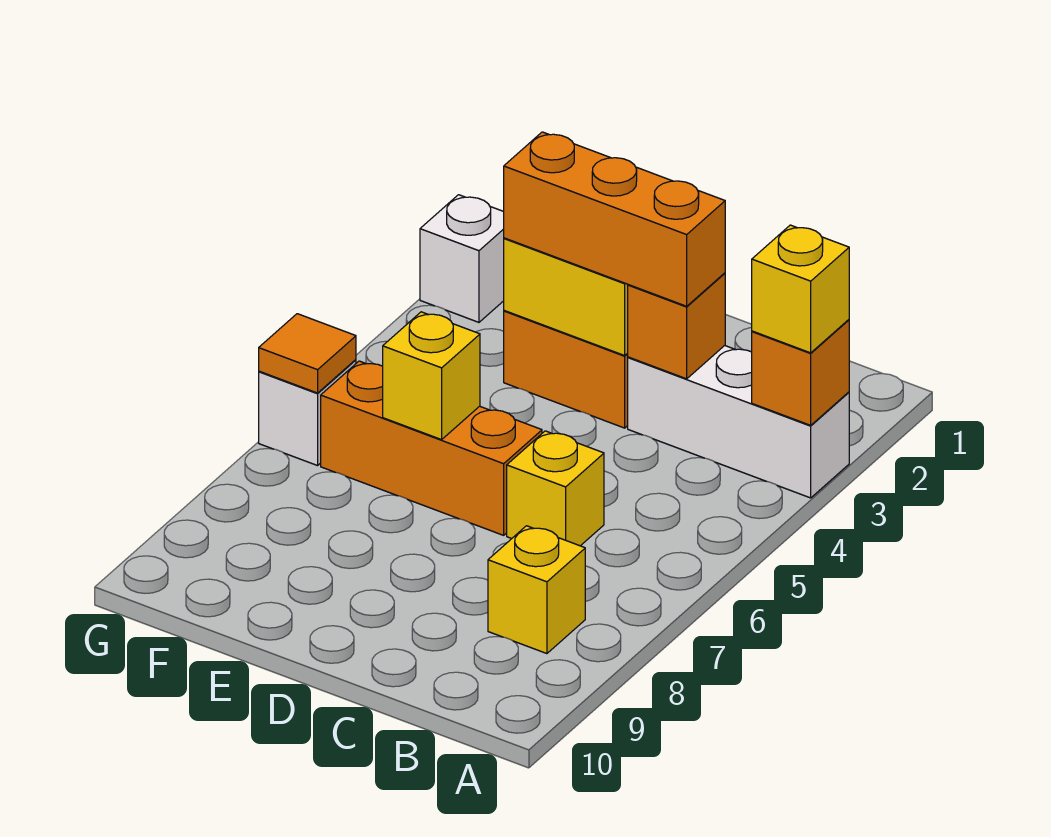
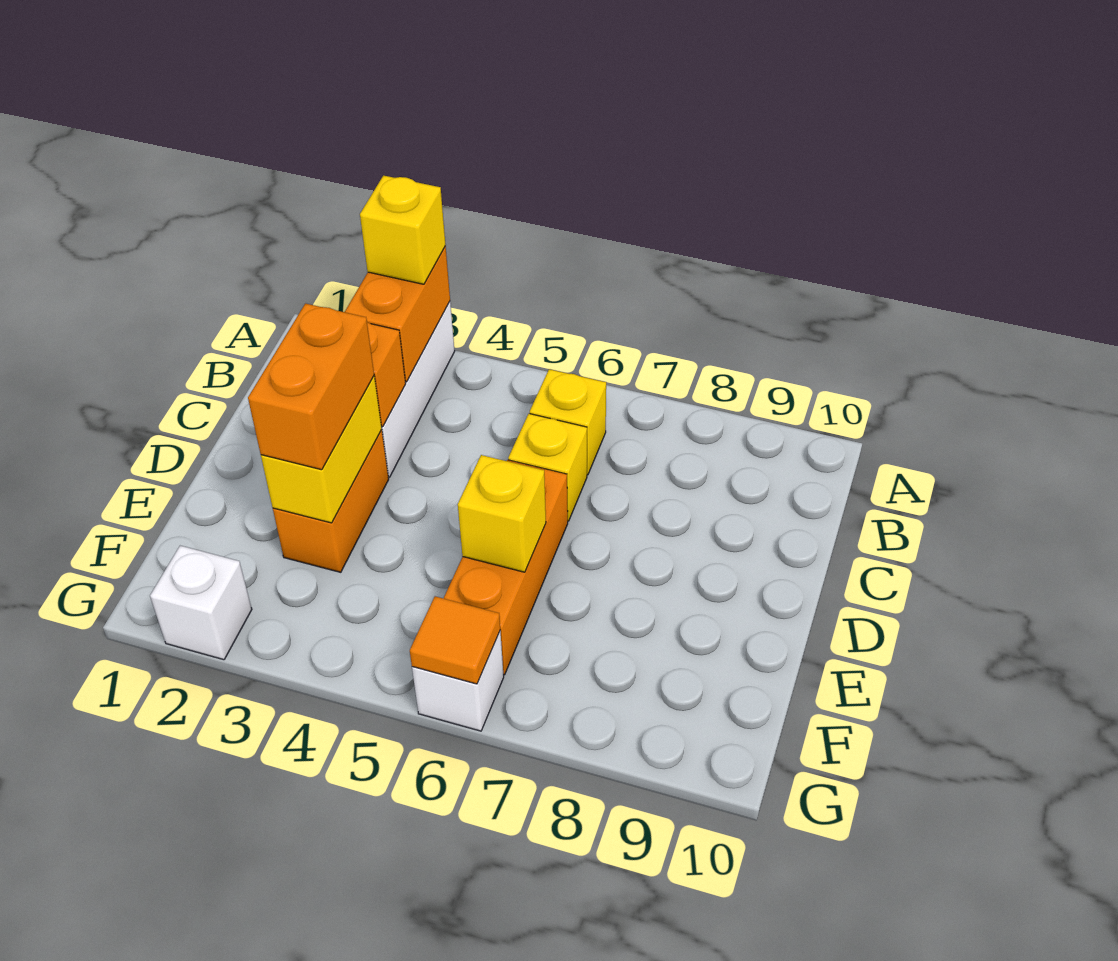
orange 1x1 brick [752,320,849,425] -> orange 1x2 brick [345,246,450,382]
yellow 1x1 brick [488,526,585,654] -> yellow 1x1 brick moved to [530,369,606,475]
orange 1x3 brick [504,132,725,306] -> orange 1x2 brick [248,304,374,470]

